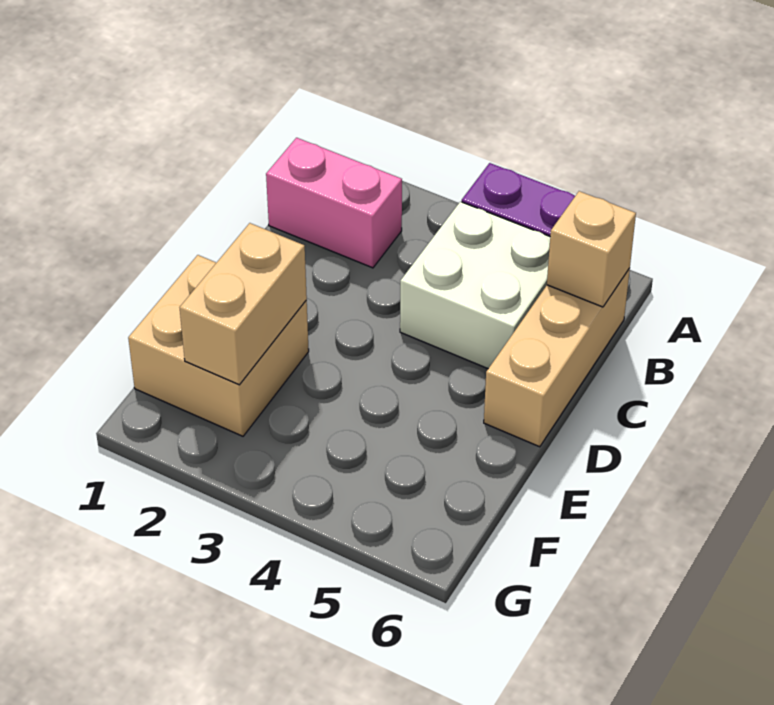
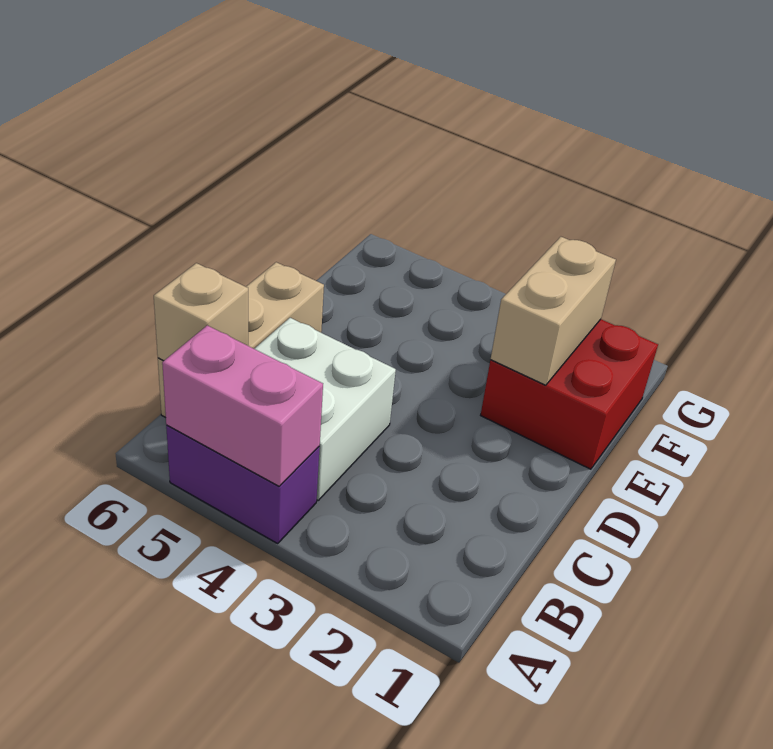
pink 1x2 brick [266,138,402,268] -> pink 1x2 brick moved to [162,325,323,486]
tan 2x2 brick [128,255,309,436] -> red 2x2 brick [481,319,658,469]

